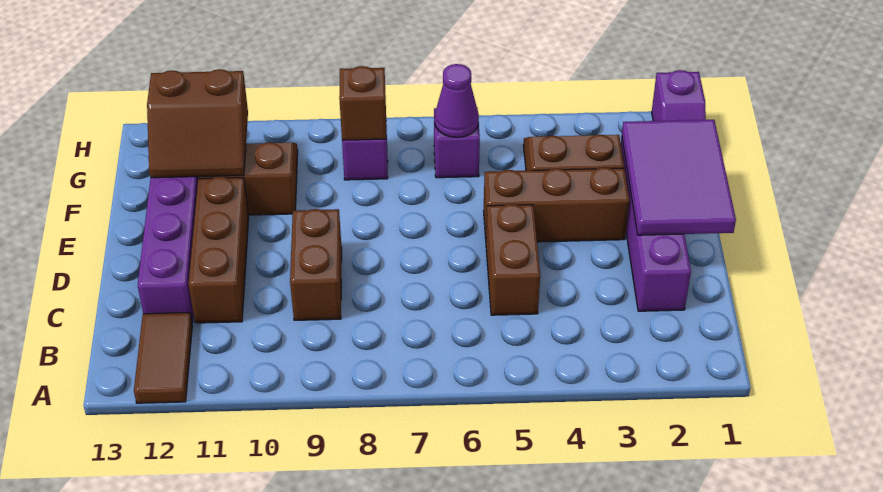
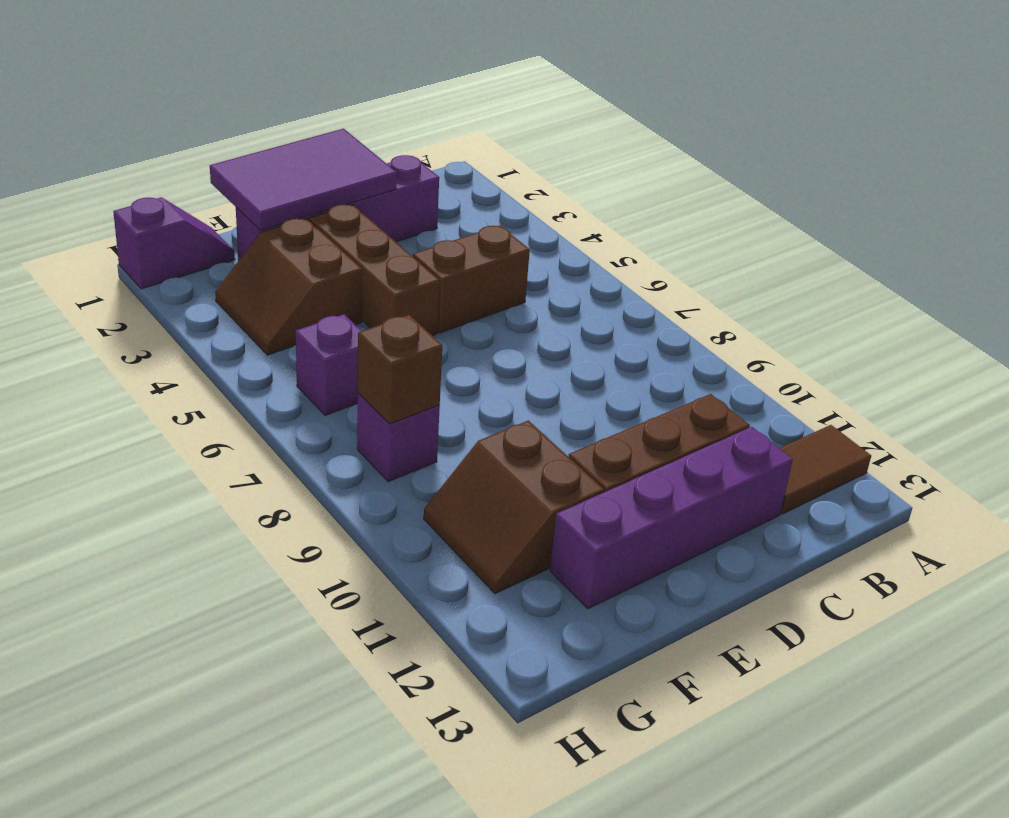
brown 1x2 brick [290,209,342,320] -> none
brown 2x2 slope [147,69,248,178] -> none
purple 1x1 cone [435,64,479,137] -> none

